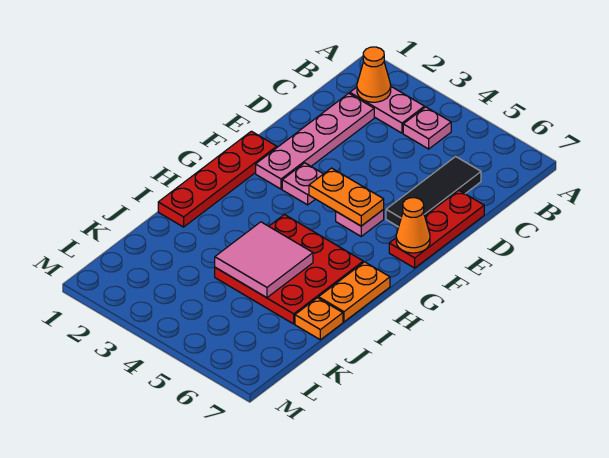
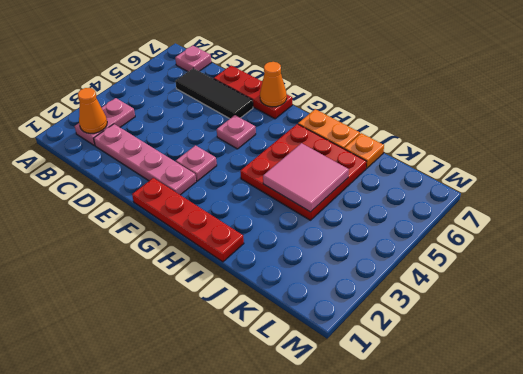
pink 1x1 plate [403,107,451,149] -> pink 1x1 plate moved to [175,45,211,71]
orange 1x2 plate [309,168,384,226] -> none

